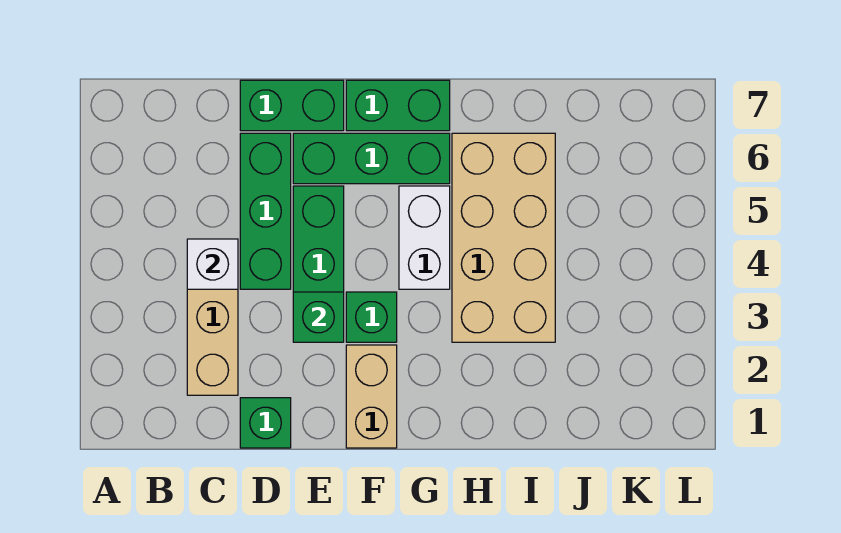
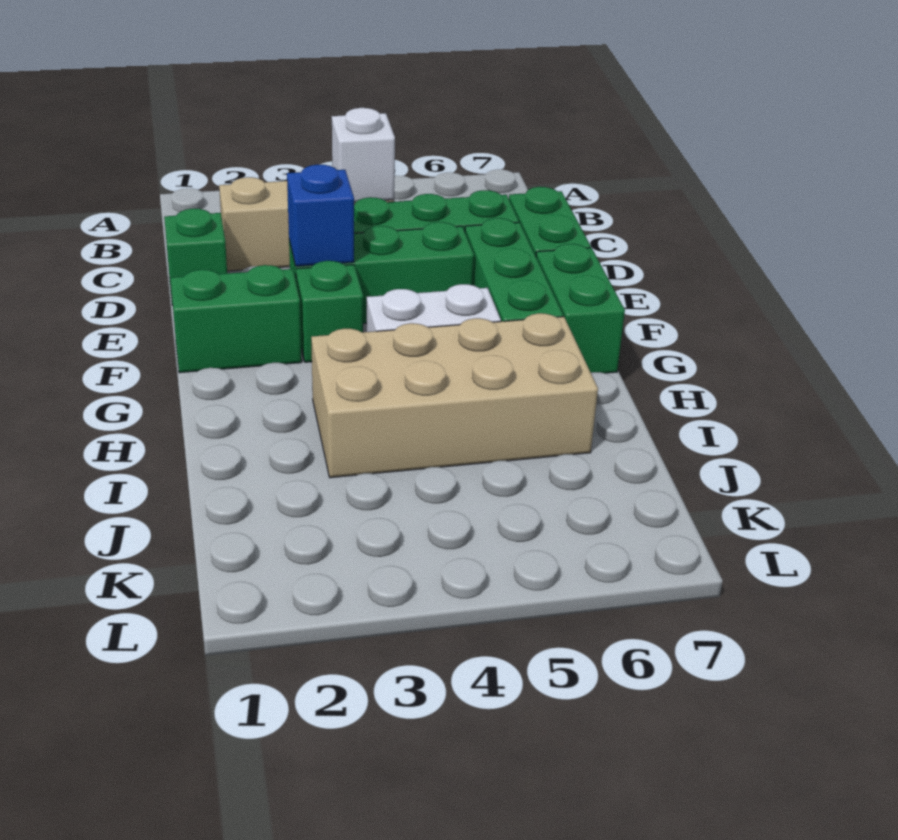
green 1x1 brick [293,292,344,342] -> blue 1x1 brick [287,165,354,266]
tan 1x2 brick [346,345,397,448] -> green 1x2 brick [171,265,302,373]

